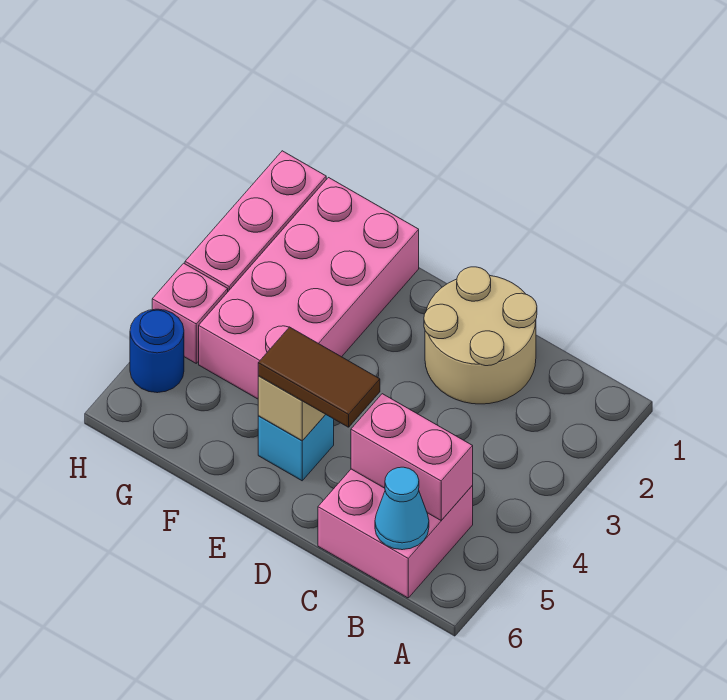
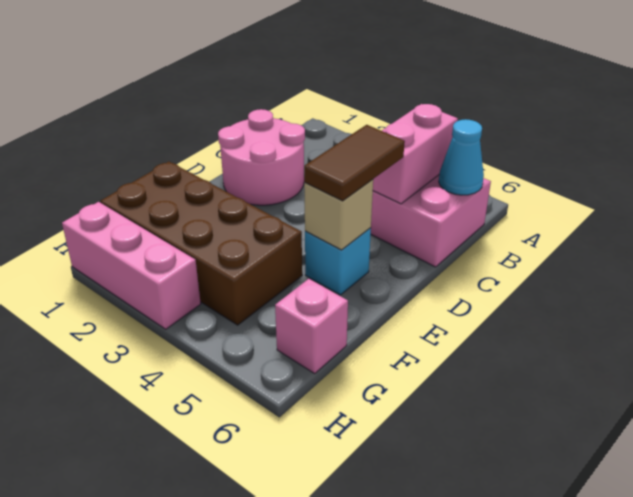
tan 2x2 round brick [424,267,537,404] -> pink 2x2 round brick [218,109,305,205]
pink 2x4 brick [199,178,419,399] -> brown 2x4 brick [101,162,302,325]
pink 1x1 brick [152,263,228,363] -> pink 1x1 brick moved to [275,279,348,373]
blue 1x1 round brick [130,309,184,393] -> none

